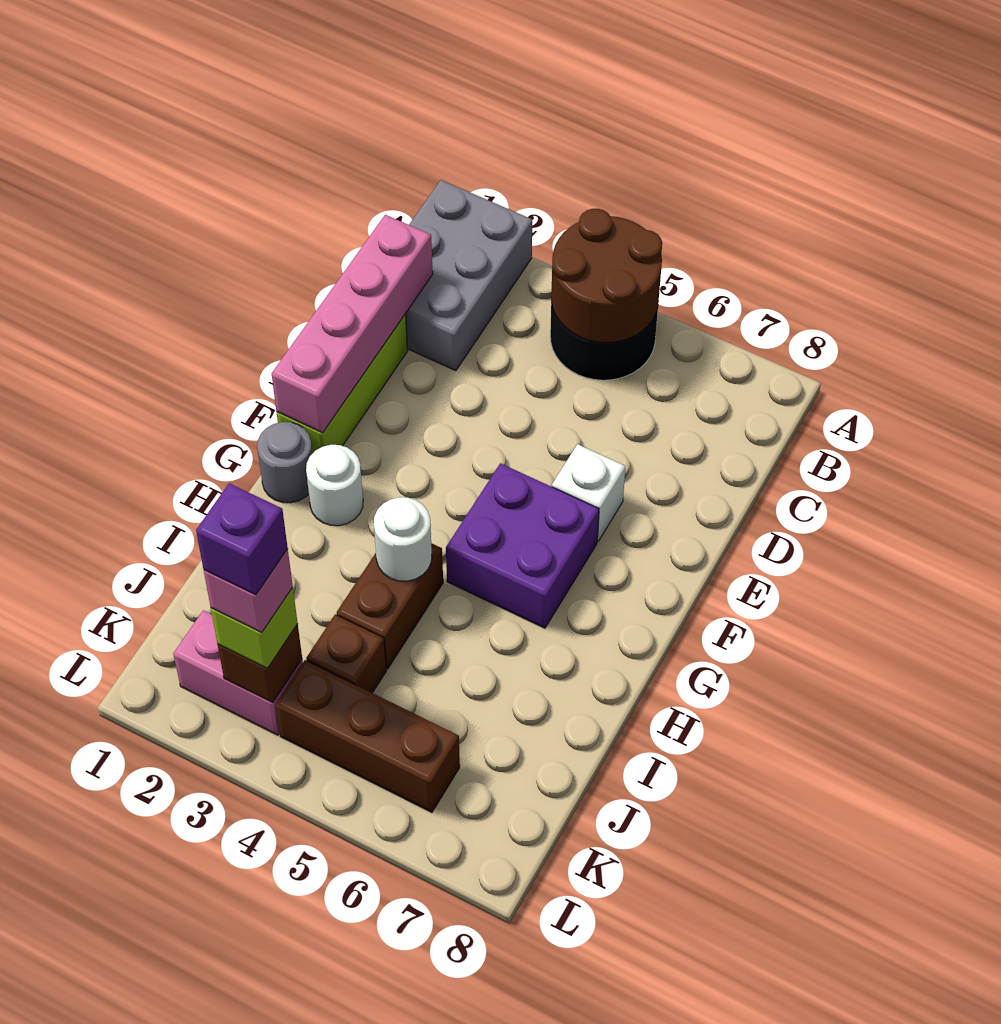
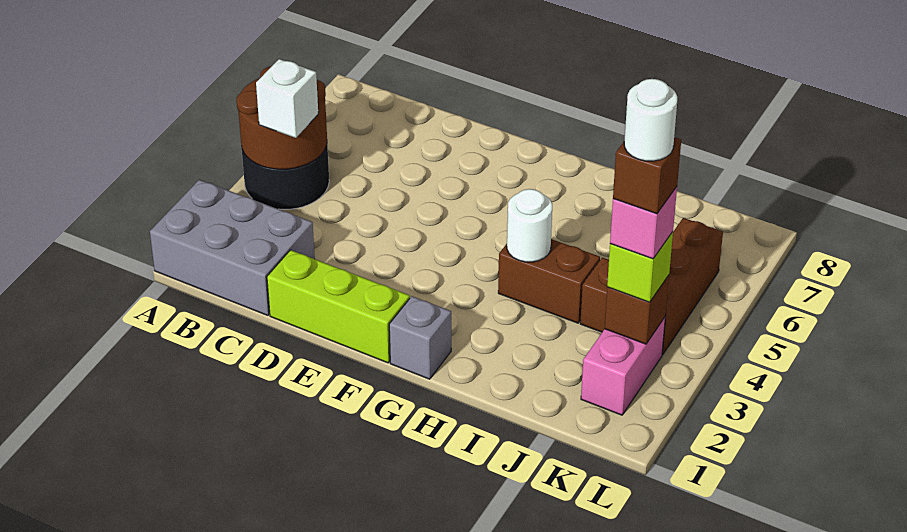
pink 1x4 brick [272,215,433,433] -> none
white 1x1 brick [552,444,625,541] -> white 1x1 brick moved to [256,59,318,138]
purple 2x2 brick [446,463,599,628] -> none
grey 1x1 round brick [257,422,313,503] -> grey 1x1 brick [389,296,451,379]
white 1x1 round brick [306,445,363,526] -> white 1x1 round brick moved to [624,79,677,161]
purple 1x1 brick [196,483,288,595] -> brown 1x1 brick [613,137,681,214]

